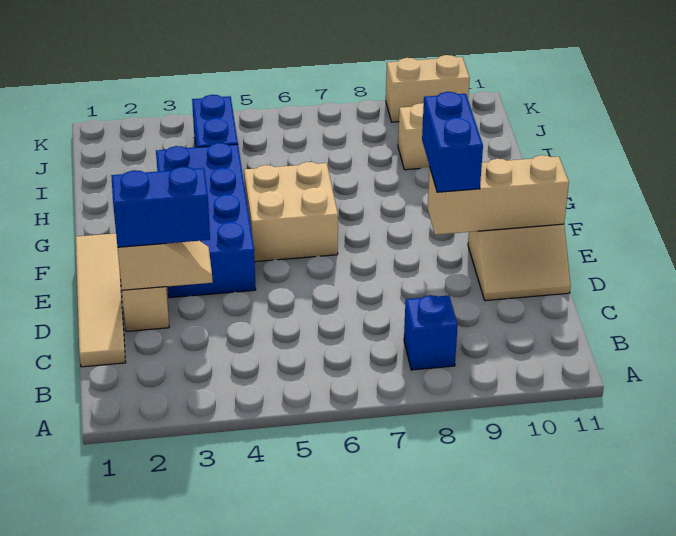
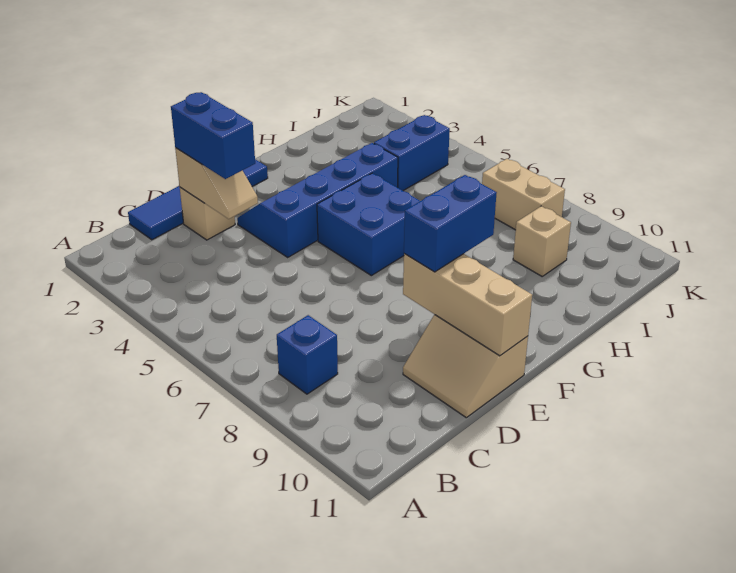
tan 1x4 tile [76,233,126,367] -> blue 1x4 tile [128,159,268,240]
blue 2x4 brick [156,143,256,298] -> blue 2x4 slope [237,143,398,257]
tan 2x2 brick [244,162,338,262] -> blue 2x2 brick [317,173,420,276]
tan 1x2 brick [386,55,470,122] -> tan 1x2 brick moved to [482,159,565,230]

